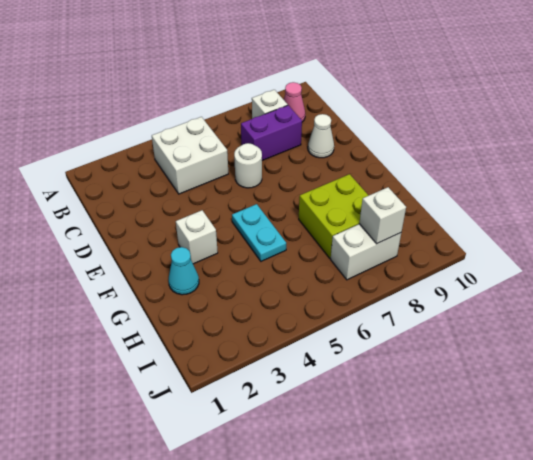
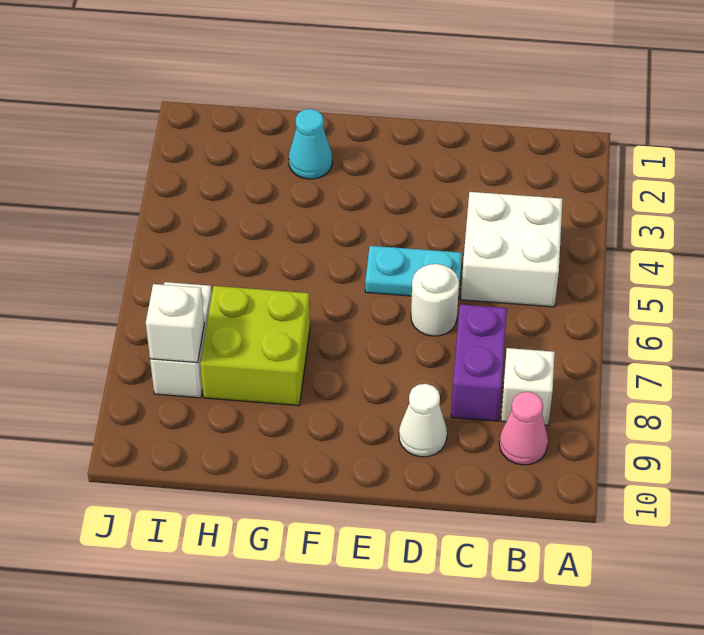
white 1x1 brick [176,210,218,264] -> none
cyan 1x2 plate [232,204,286,261] -> cyan 1x2 plate moved to [365,246,462,299]

